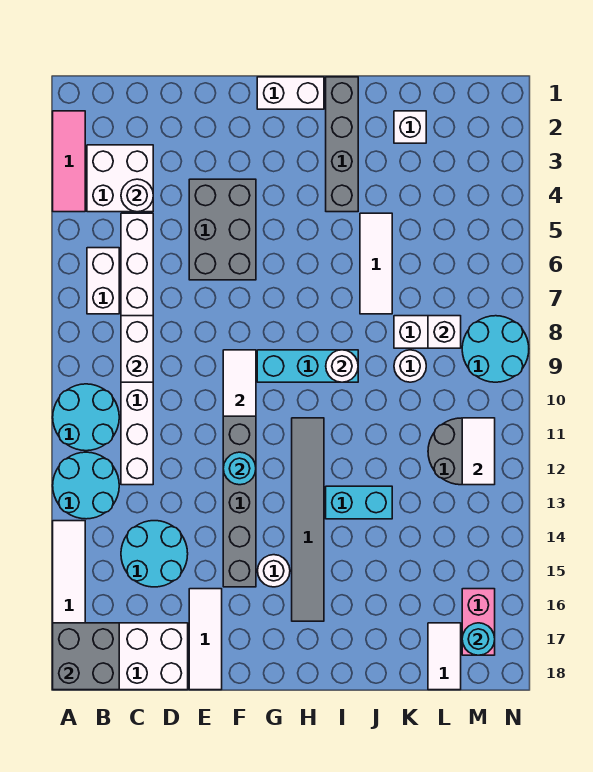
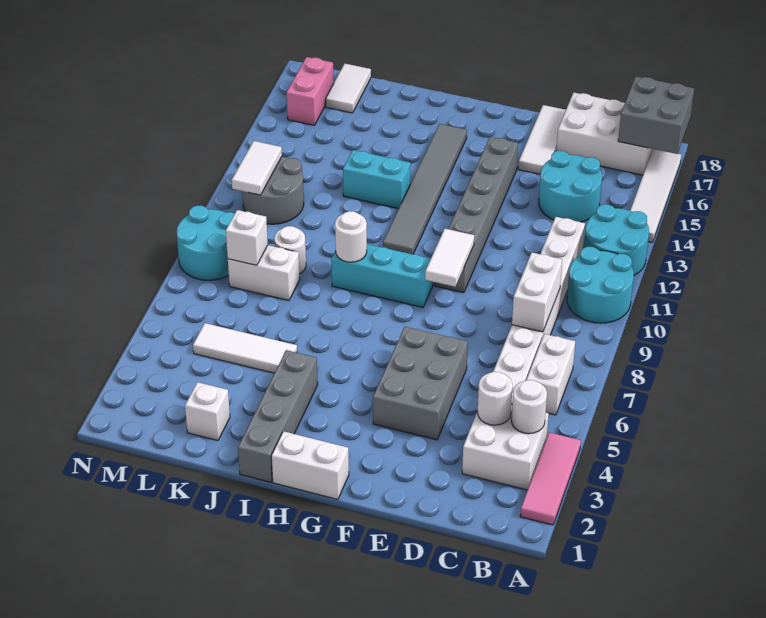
cyan 1x1 round brick [223,452,256,485] -> none
white 1x1 round brick [258,555,290,587] -> white 1x1 round brick moved to [511,380,547,434]
white 1x3 tile [360,213,392,314] -> white 1x3 tile turned to [193,323,297,373]
cyan 1x1 round brick [462,623,495,655] -> none

